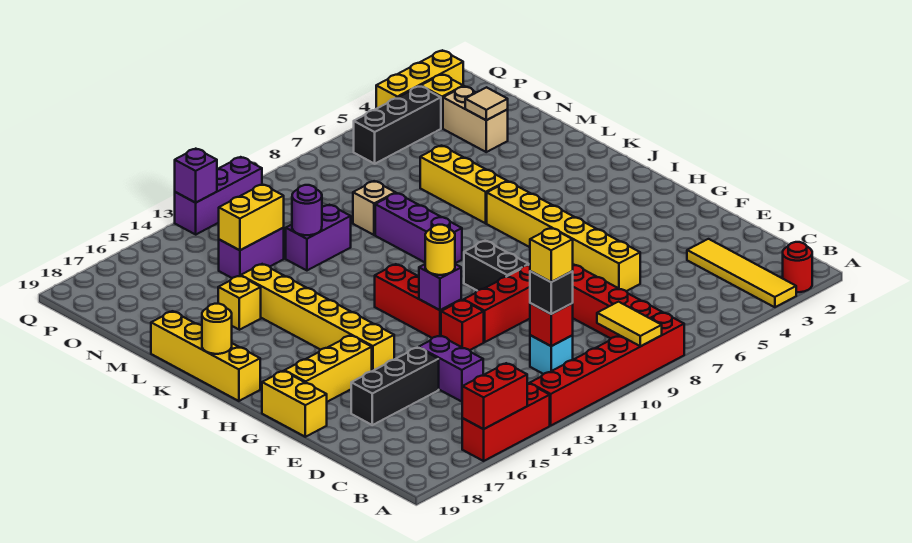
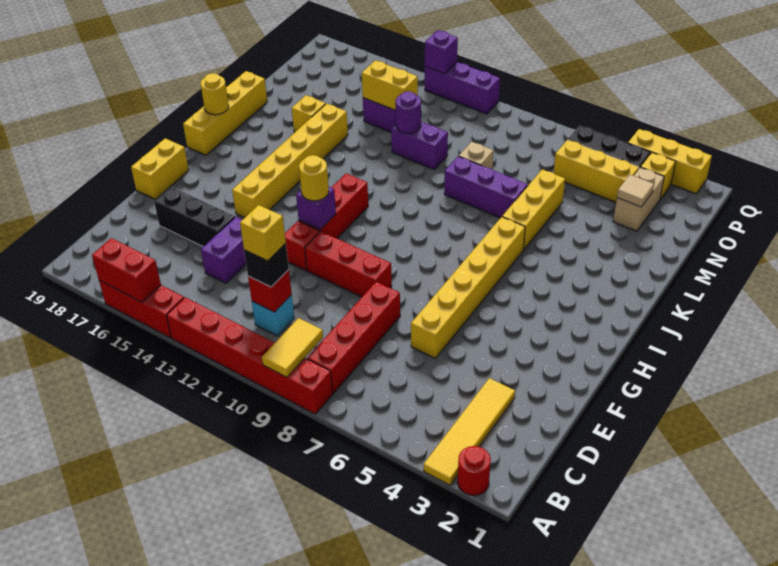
black 1x2 brick [464,241,529,291] -> none
yellow 1x3 brick [285,335,372,402] -> yellow 1x3 brick moved to [554,140,639,202]
purple 1x3 brick [375,193,462,263] -> purple 1x3 brick turned to [444,156,528,218]

